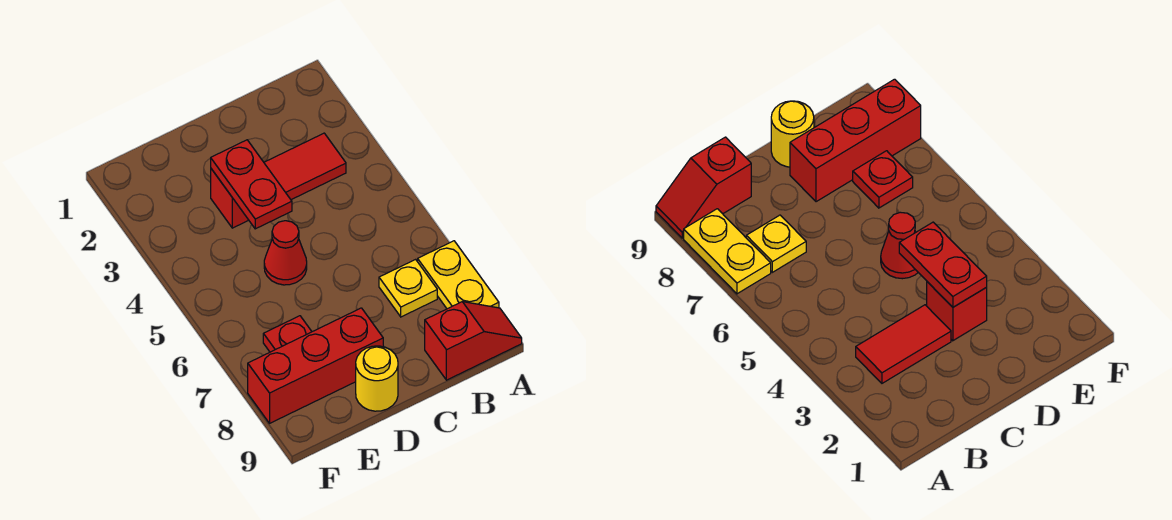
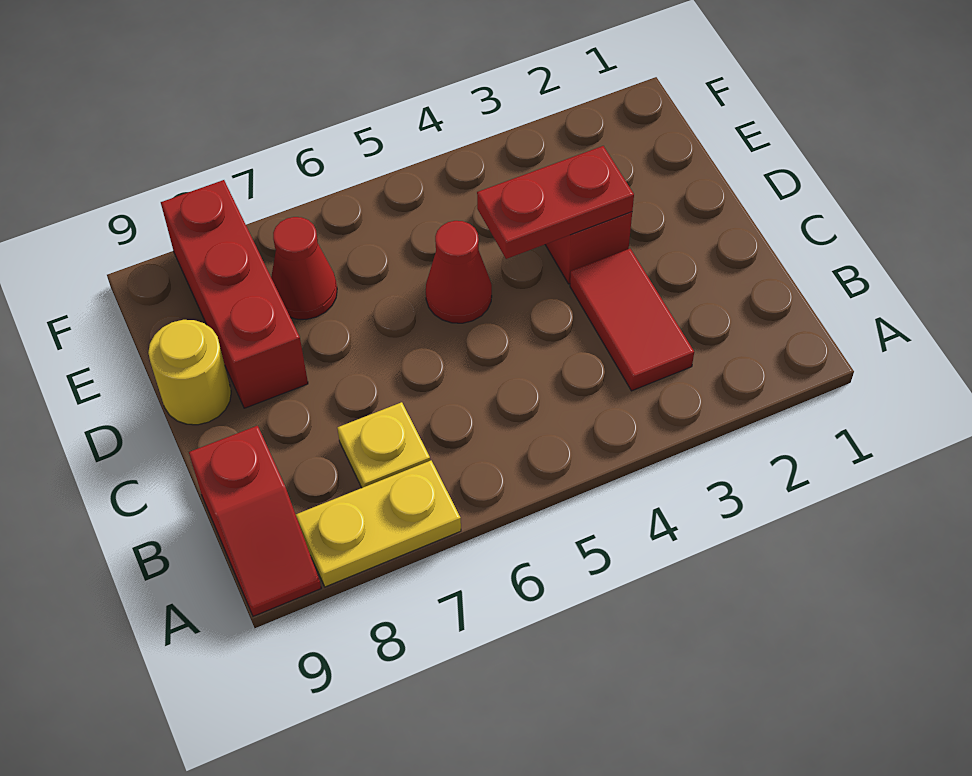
red 1x1 plate [263,316,312,352] -> red 1x1 cone [271,217,337,319]

